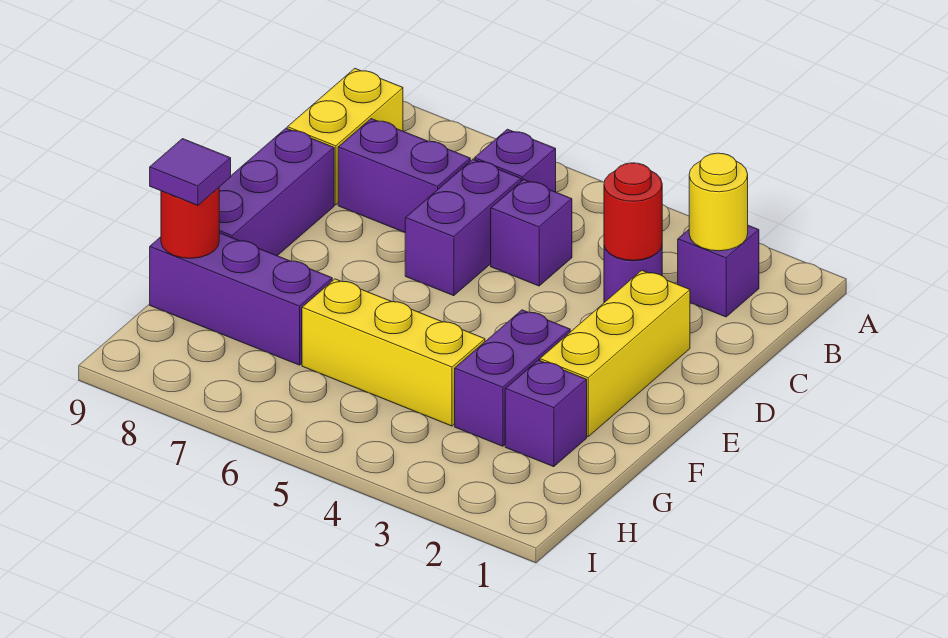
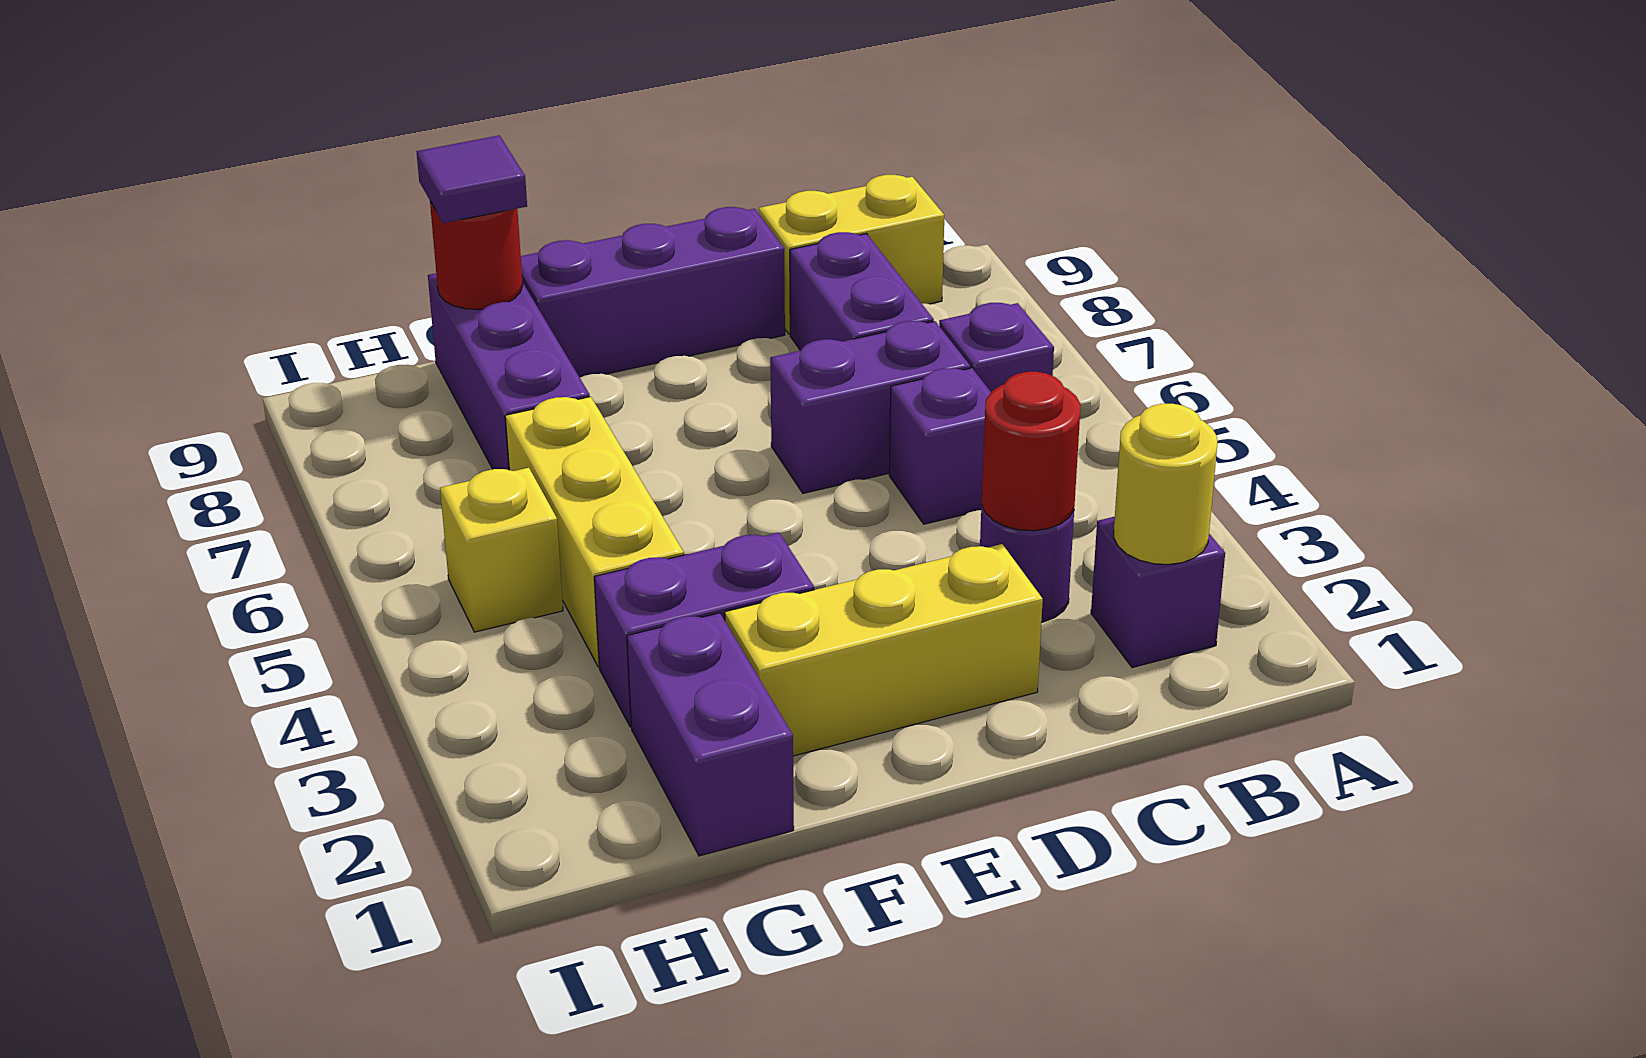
purple 1x1 brick [505,360,587,467] -> purple 1x2 brick [627,613,794,856]
none -> yellow 1x1 brick [440,468,563,632]

